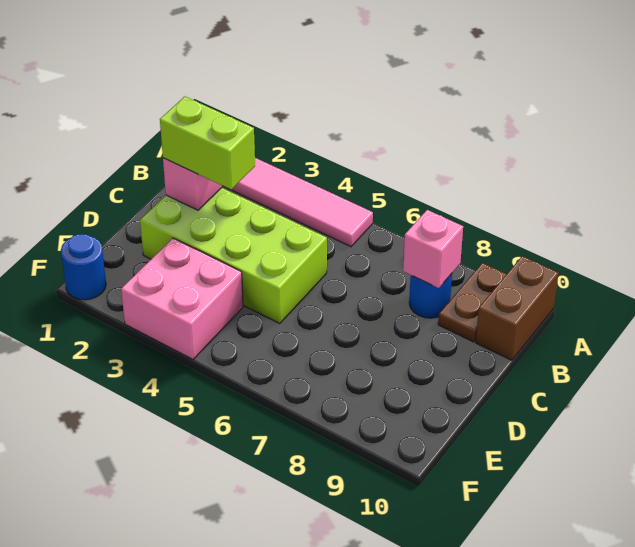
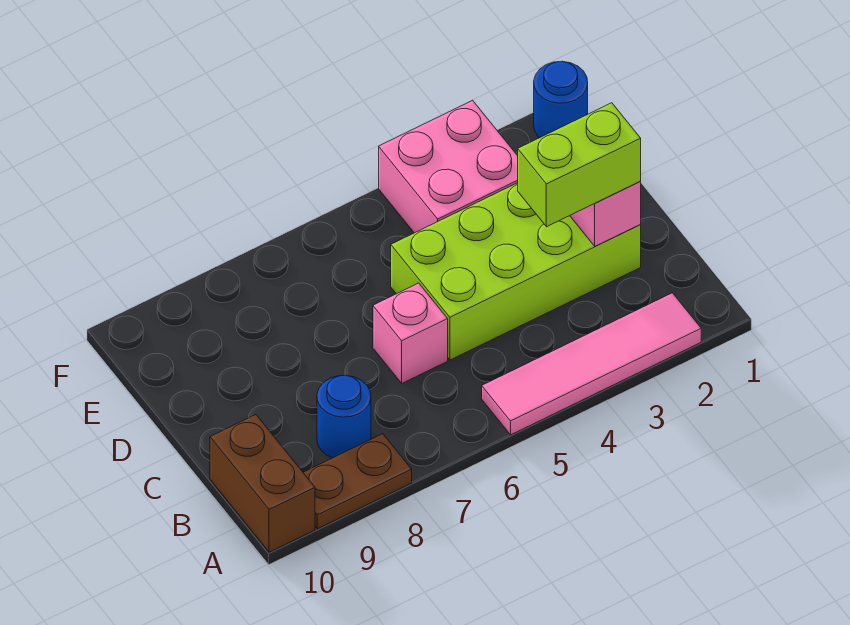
brown 1x2 plate [438,263,506,342] -> brown 1x2 plate turned to [303,434,412,529]
pink 1x1 brick [403,210,463,288] -> pink 1x1 brick moved to [373,283,448,383]

